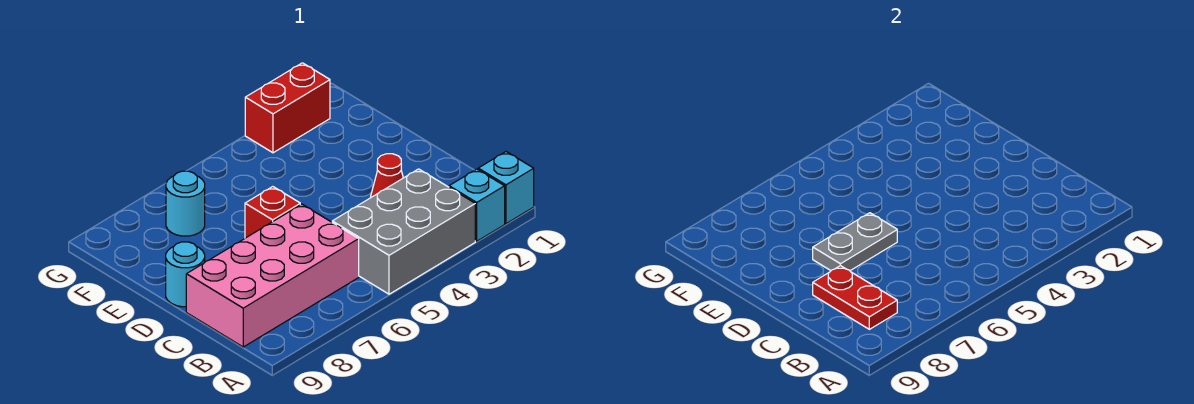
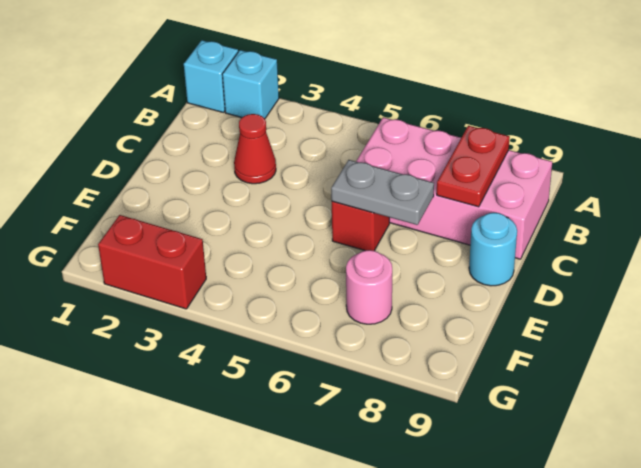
grey 2x3 brick [332,169,475,294] -> none
cyan 1x1 round brick [166,171,205,236] -> pink 1x1 round brick [346,250,392,324]

